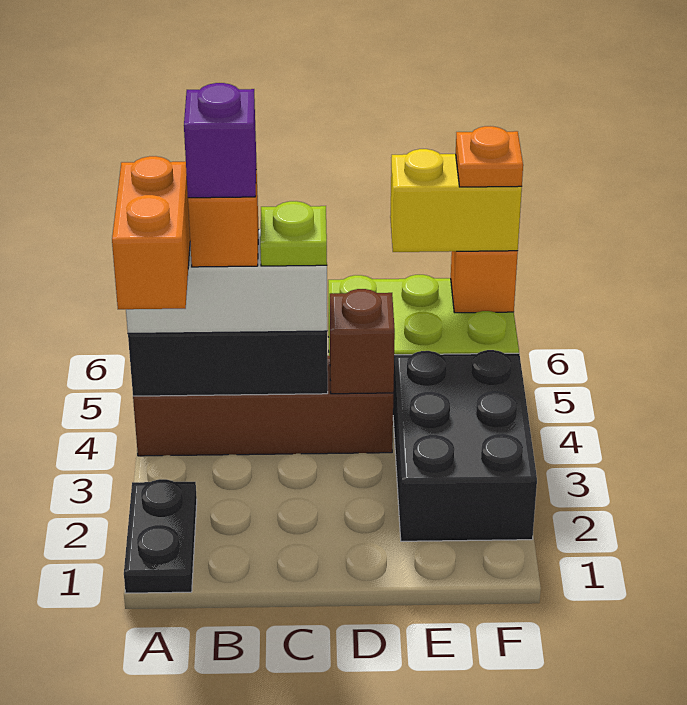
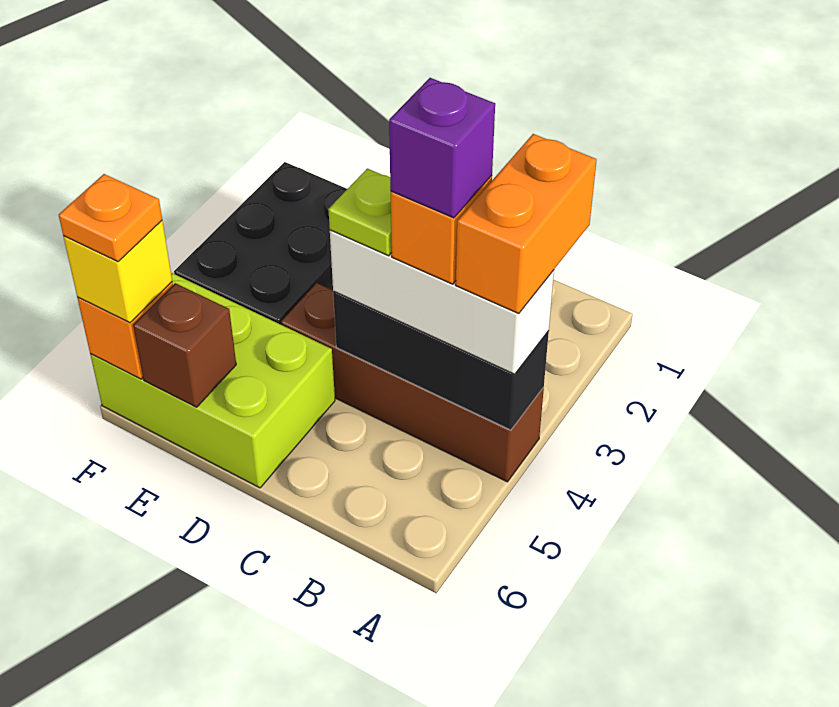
black 1x2 plate [124,479,197,593] -> none
brown 1x1 brick [330,289,395,394] -> brown 1x1 brick moved to [133,283,236,407]
yellow 1x2 brick [390,149,522,252] -> yellow 1x1 brick [63,221,172,323]

